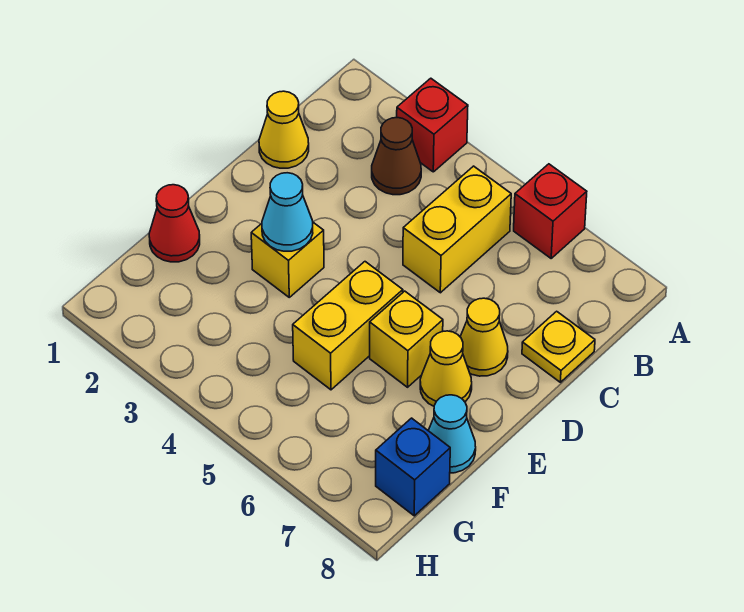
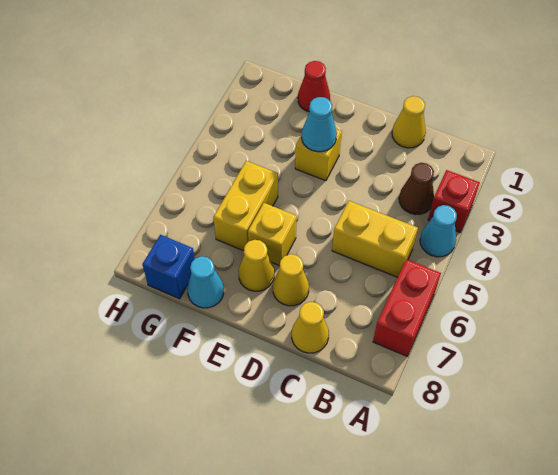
none -> cyan 1x1 cone [420,205,457,257]
red 1x1 brick [514,164,587,258] -> red 1x2 brick [373,259,441,357]
yellow 1x1 plate [522,311,595,382] -> yellow 1x1 cone [292,302,329,353]
yellow 1x2 brick [293,262,403,390] -> yellow 1x2 brick turned to [213,161,278,251]

